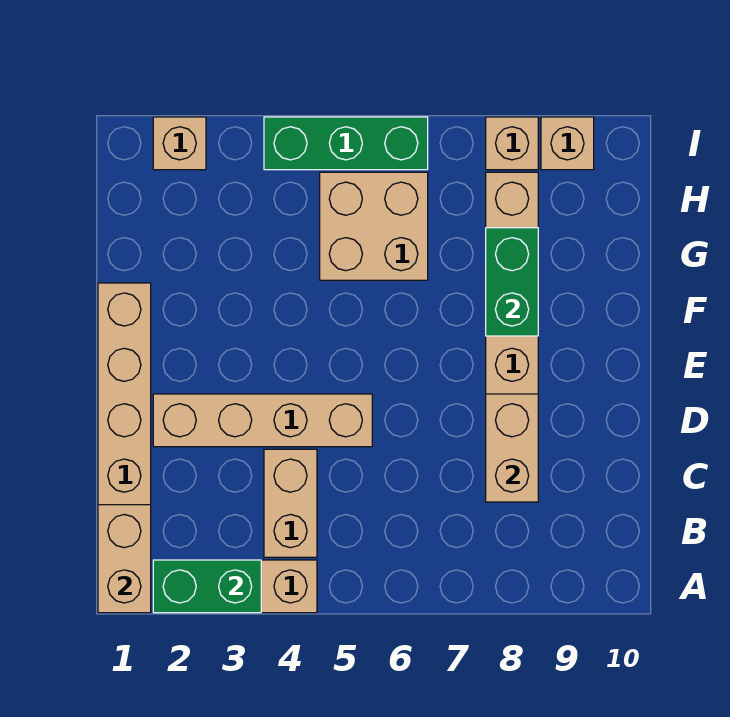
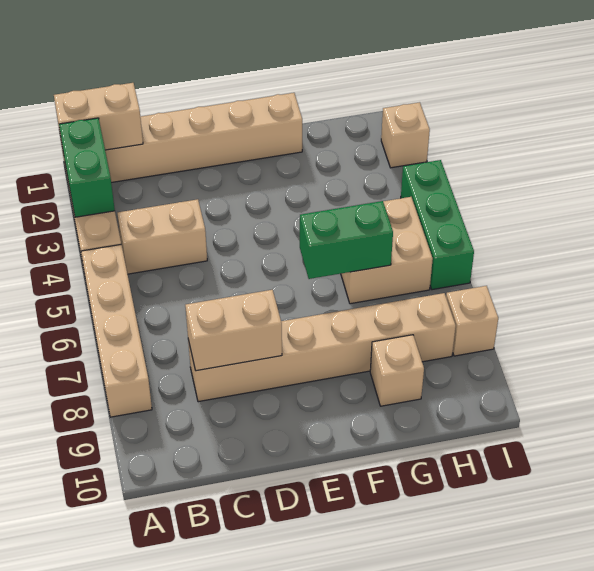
tan 1x4 brick [153,394,372,447] -> tan 1x4 brick moved to [81,244,152,417]
green 1x2 brick [486,228,538,336] -> green 1x2 brick moved to [300,201,393,279]
tan 1x1 brick [541,117,594,170] -> tan 1x1 brick moved to [370,335,424,406]

